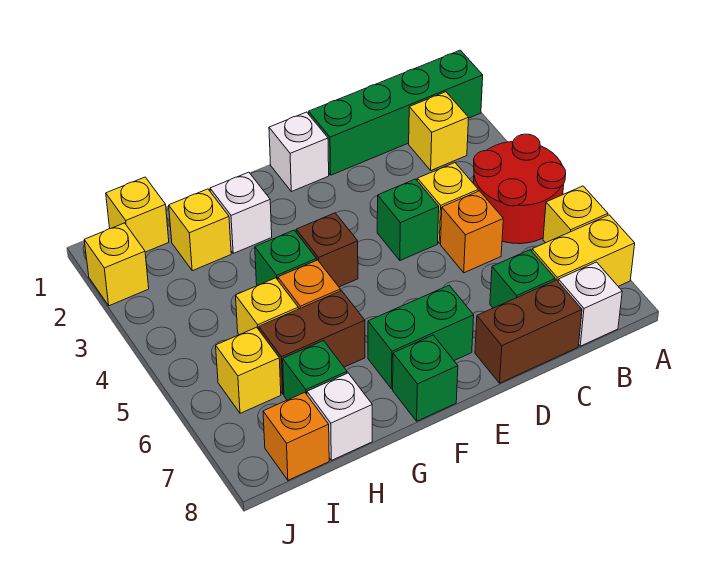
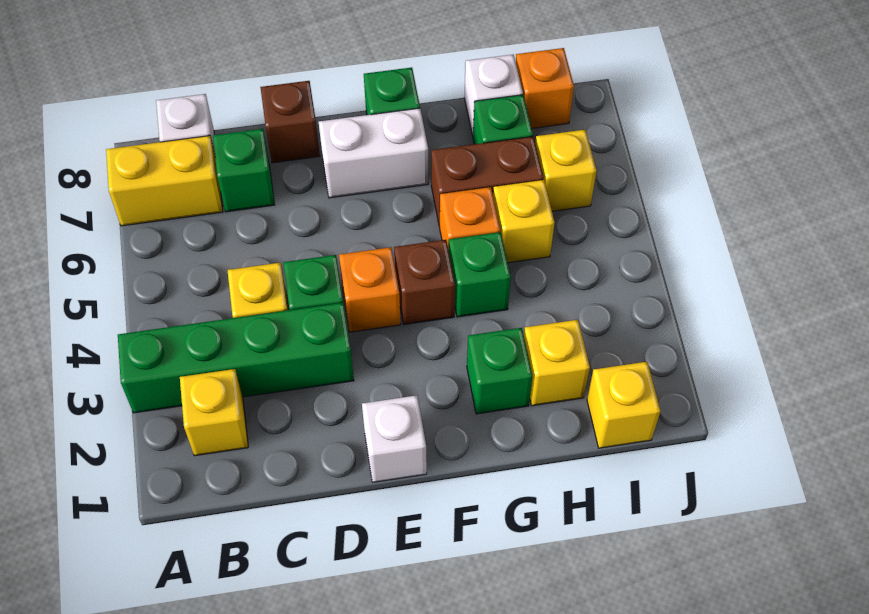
green 1x4 brick [309,50,483,175] -> green 1x4 brick moved to [118,303,354,413]
red 2x2 round brick [473,134,566,244] -> none
yellow 1x1 brick [543,186,608,243] -> none
orange 1x1 brick [441,191,503,273] -> orange 1x1 brick moved to [339,247,401,332]
brown 1x2 brick [475,280,582,383] -> brown 1x1 brick [260,81,320,163]
green 1x2 brick [368,286,474,389] -> white 1x2 brick [319,108,428,198]
white 1x1 brick [210,172,272,253] -> green 1x1 brick [467,328,533,414]
yellow 1x1 brick [84,223,149,306] -> none

